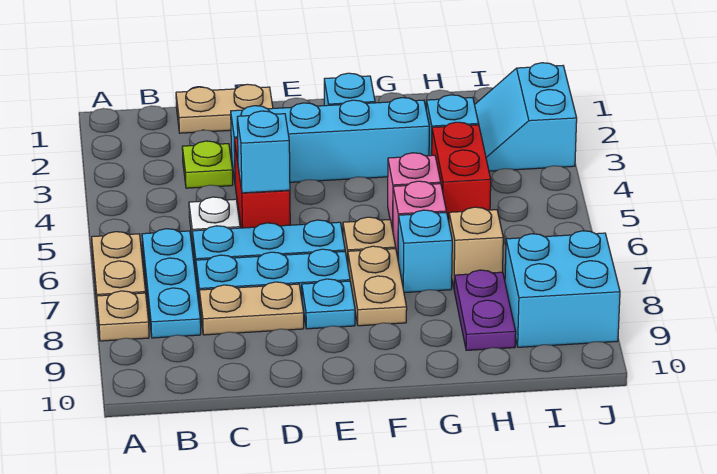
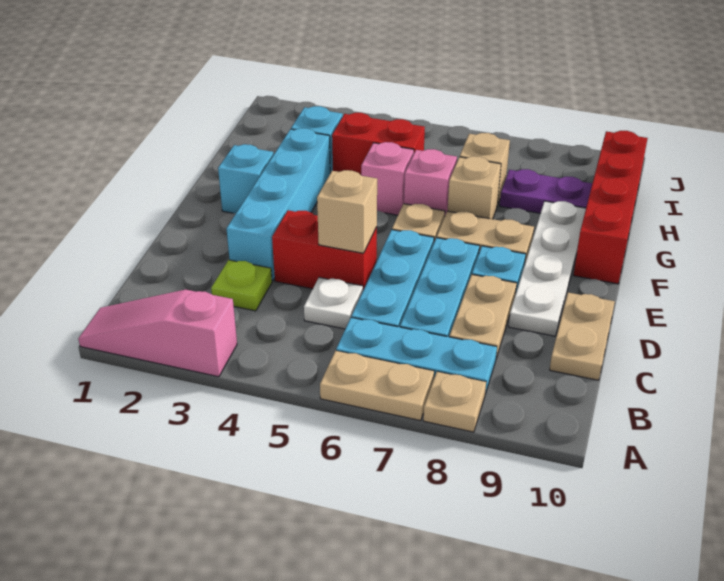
none -> pink 1x3 slope [78,290,237,377]
tan 1x2 plate [176,84,273,133] -> tan 1x2 plate moved to [550,293,615,380]
cyan 1x1 brick [237,111,290,193] -> tan 1x1 brick [317,170,377,253]
none -> white 1x4 plate [509,201,586,336]
none -> red 1x4 brick [574,131,648,284]
cyan 1x1 brick [398,210,452,293] -> tan 1x1 brick [448,156,501,219]
cyan 2x2 slope [475,63,577,171] -> none
cyan 2x2 brick [505,231,620,347] -> none

